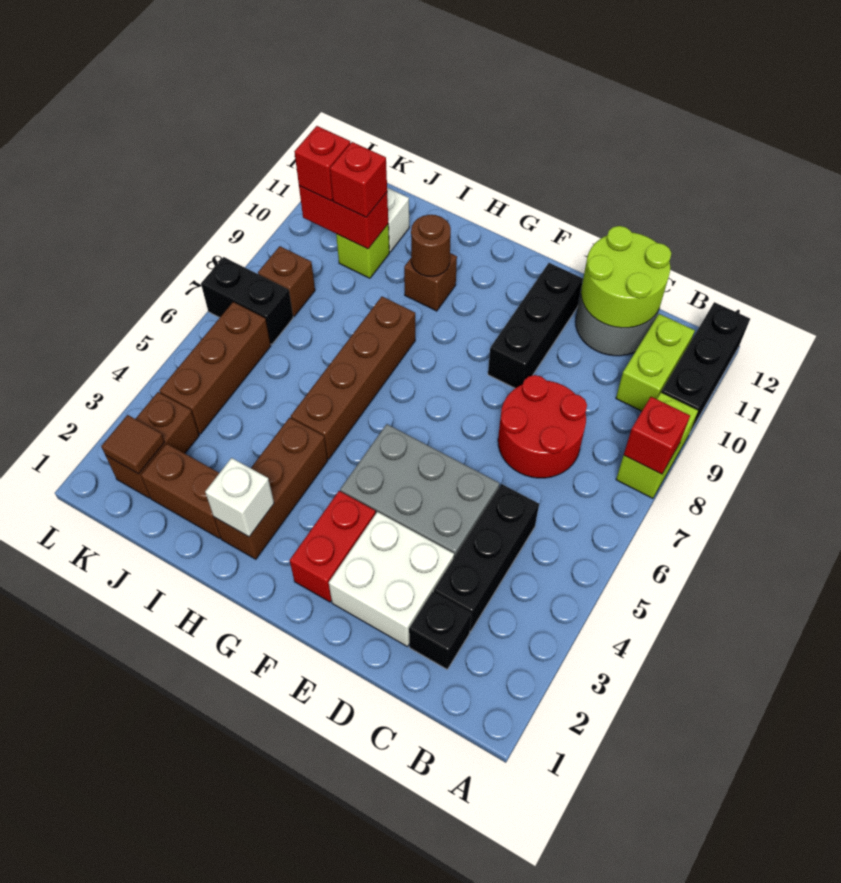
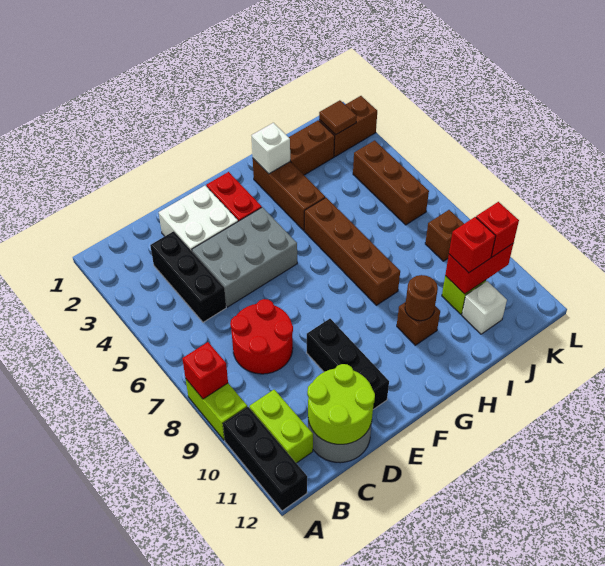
black 1x1 brick [409,592,471,669] -> none
brown 1x2 brick [105,392,199,498] -> brown 1x2 brick turned to [319,96,377,157]
black 1x2 brick [201,257,293,345] -> none

